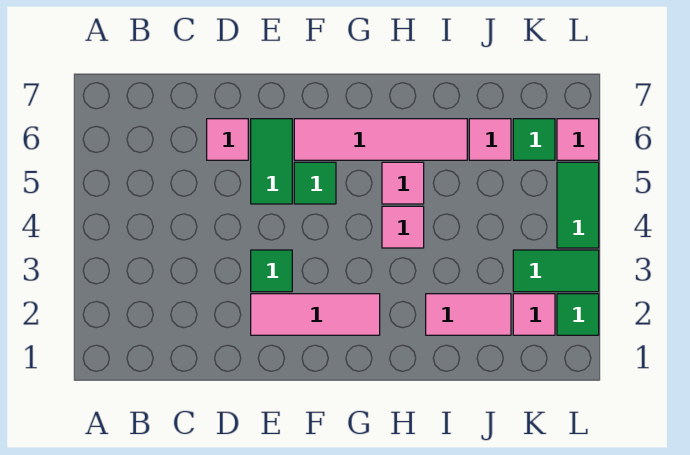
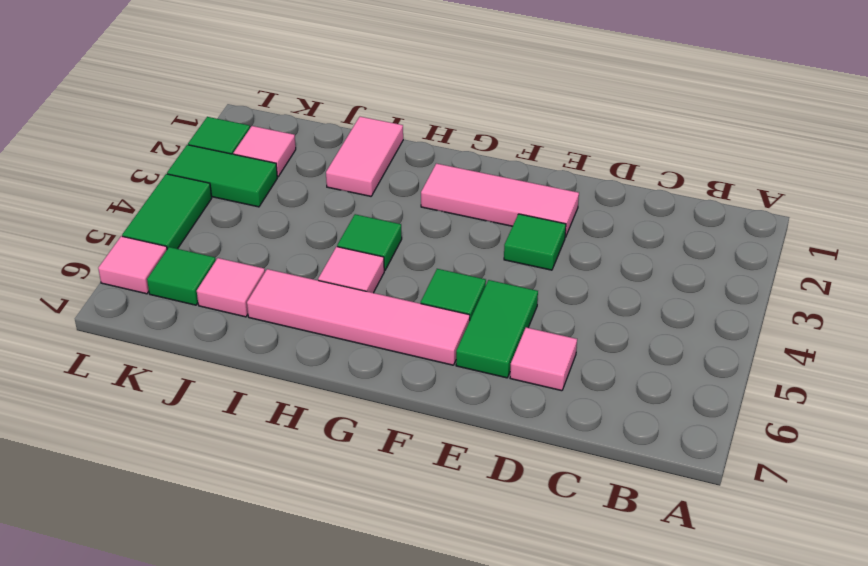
pink 1x1 tile [382,206,424,248] -> green 1x1 tile [337,214,402,271]
pink 1x2 tile [426,294,511,335] -> pink 1x2 tile turned to [326,117,403,196]

